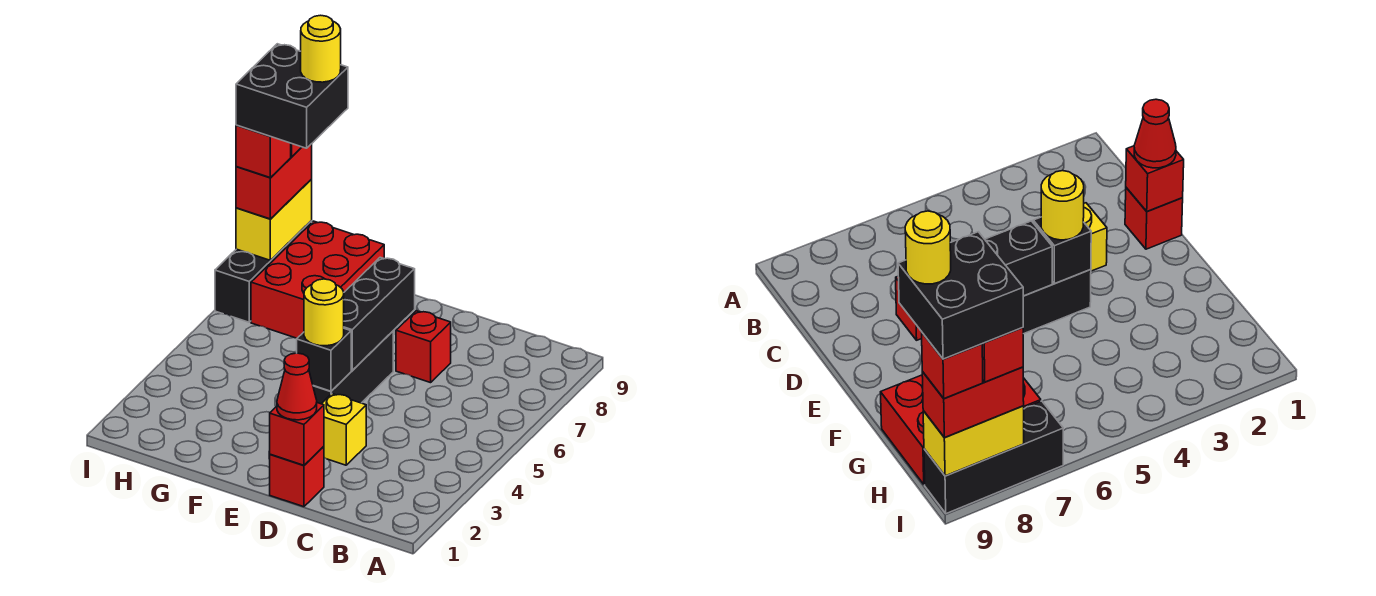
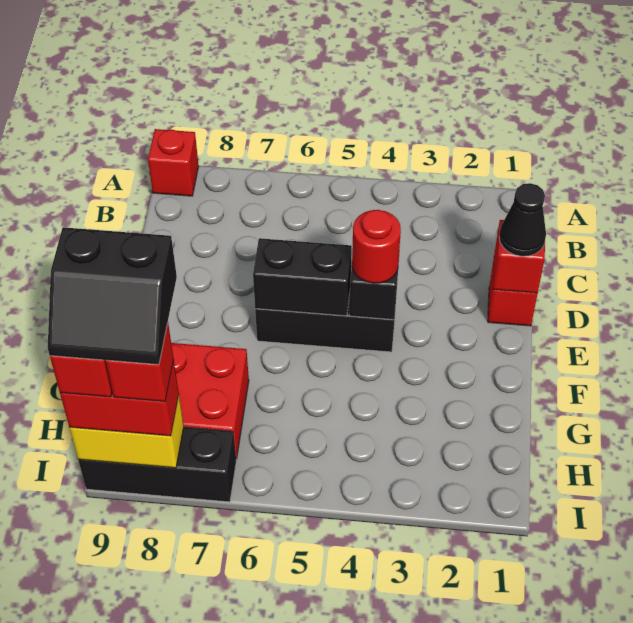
red 1x1 cone [277,353,317,420] -> black 1x1 cone [499,183,546,256]
yellow 1x1 brick [322,394,366,465] -> none
red 1x1 brick [396,311,451,383] -> red 1x1 brick moved to [148,129,199,196]
yellow 1x1 round brick [304,279,344,346] -> red 1x1 round brick [352,210,401,283]
black 1x3 brick [344,257,415,370] -> black 1x2 brick [253,238,352,316]
black 2x2 brick [236,44,348,148] -> black 2x2 slope [48,227,177,365]
yellow 1x1 round brick [301,15,341,82] -> none

